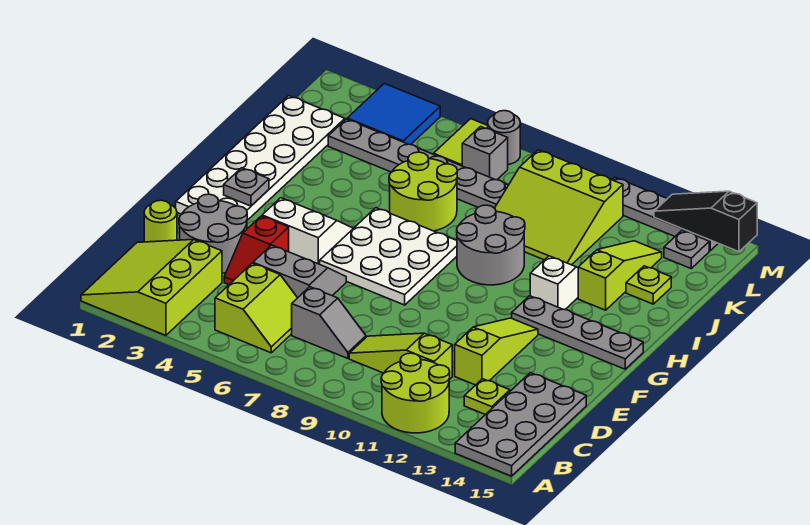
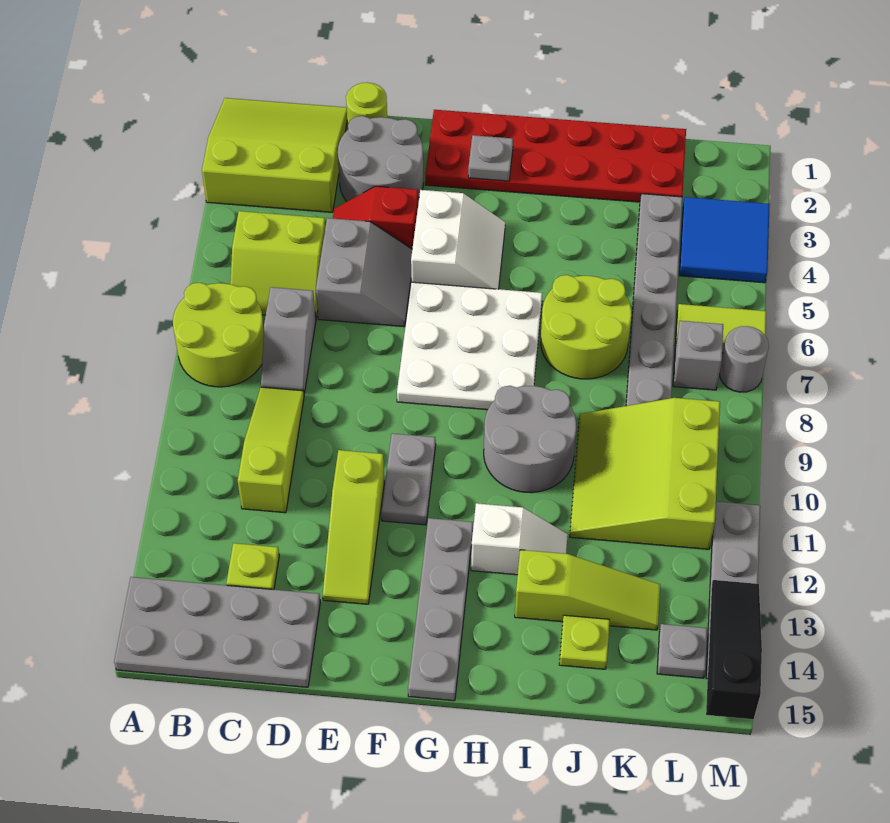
lime 2x2 round brick [381,353,450,433] -> lime 2x2 round brick moved to [173,283,264,387]
lime 1x3 slope [455,318,538,385] -> lime 1x3 slope turned to [323,450,384,604]
white 2x6 plate [176,96,345,220] -> red 2x6 plate [425,110,686,202]
none -> grey 1x2 plate [381,434,436,525]

